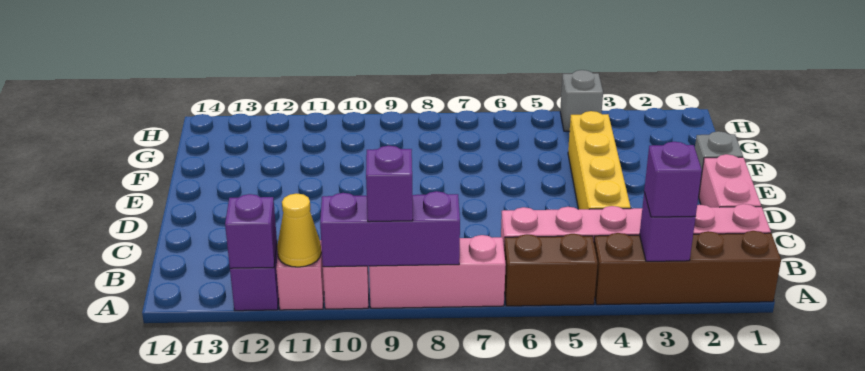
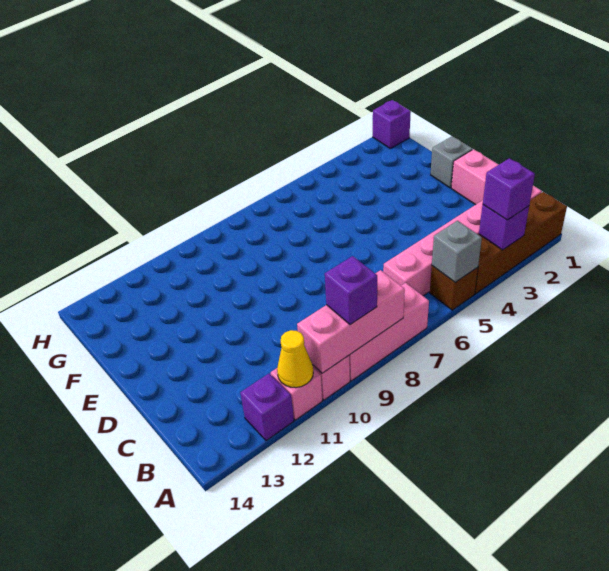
brown 1x2 brick [504,234,598,306] -> brown 1x1 brick [430,266,478,310]
purple 1x3 brick [320,191,460,267] -> pink 1x3 brick [297,270,405,373]
purple 1x1 brick [225,194,277,268] -> purple 1x1 brick moved to [373,100,411,149]
yellow 1x4 brick [568,111,631,209] -> none
grey 1x1 brick [560,70,603,131] -> grey 1x1 brick moved to [432,221,482,282]

